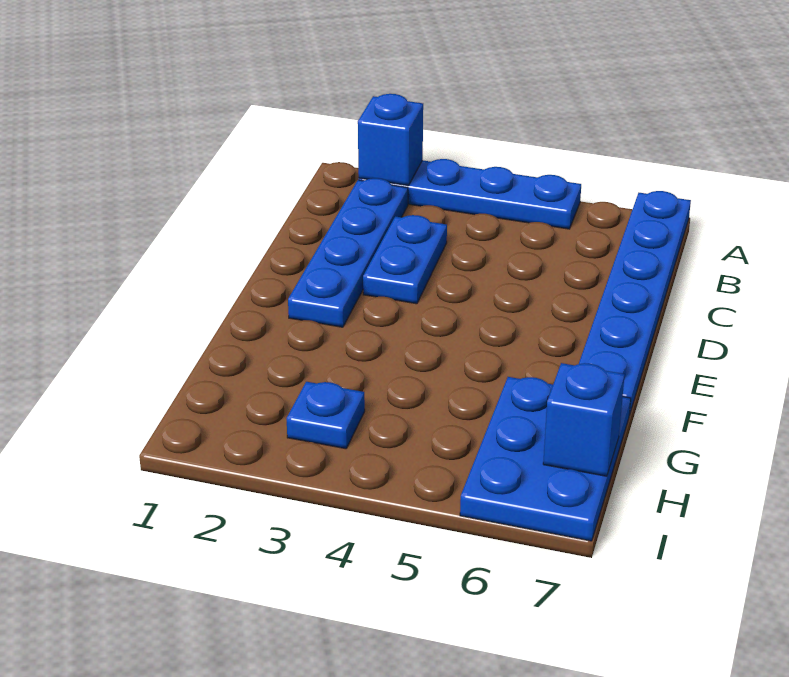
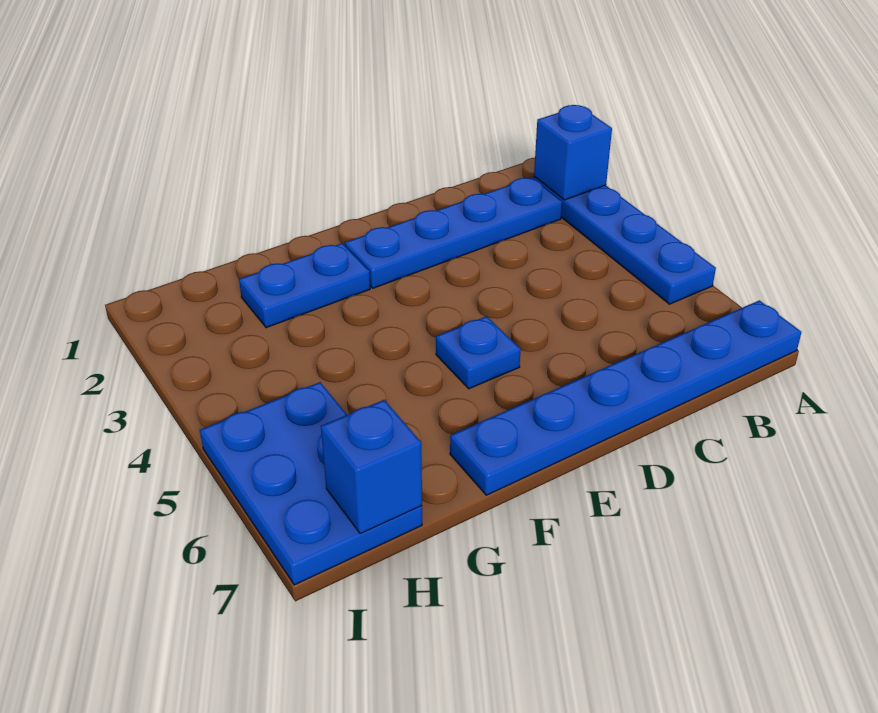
blue 1x2 plate [363,215,447,304] -> blue 1x2 plate moved to [239,243,370,328]
blue 2x3 plate [460,377,631,541] -> blue 2x3 plate turned to [200,382,422,585]
blue 1x1 plate [286,382,365,449] -> blue 1x1 plate moved to [436,316,521,389]

